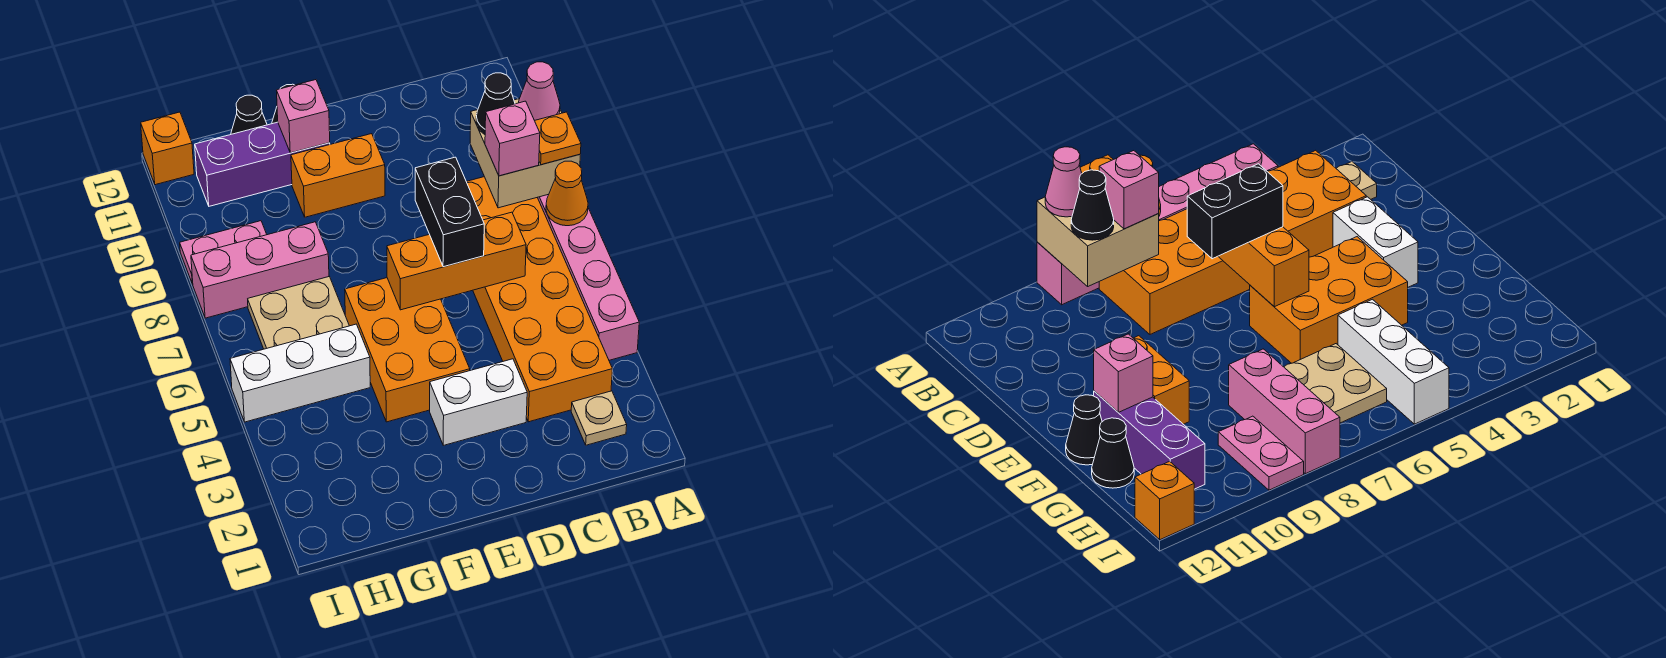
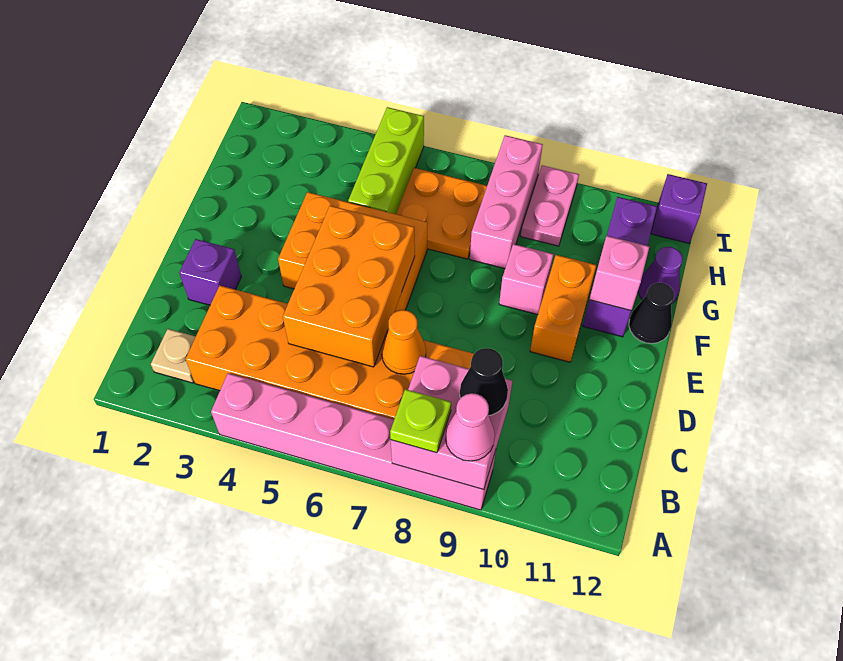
orange 1x1 cone [546,161,588,226] -> orange 1x1 cone moved to [382,310,426,374]
tan 2x2 brick [470,99,580,208] -> pink 2x2 brick [391,356,512,490]
orange 1x1 plate [535,112,581,165] -> lime 1x1 plate [390,389,451,453]
pink 1x1 brick [485,101,540,176] -> pink 1x1 brick moved to [499,244,553,315]
orange 1x3 brick [387,212,526,310] -> orange 2x3 brick [283,206,415,367]
none -> purple 1x1 brick [179,239,241,305]
white 1x2 brick [430,359,527,445] -> none
black 1x2 brick [415,157,484,267] -> none
white 1x3 brick [230,324,370,422] -> lime 1x3 brick [348,107,424,214]
tan 2x2 plate [248,277,349,349] -> orange 2x2 plate [396,168,487,259]
black 1x1 cone [231,95,267,134] -> purple 1x1 cone [638,247,683,303]
orange 1x1 brick [141,112,194,185] -> purple 1x1 brick [651,174,707,243]

